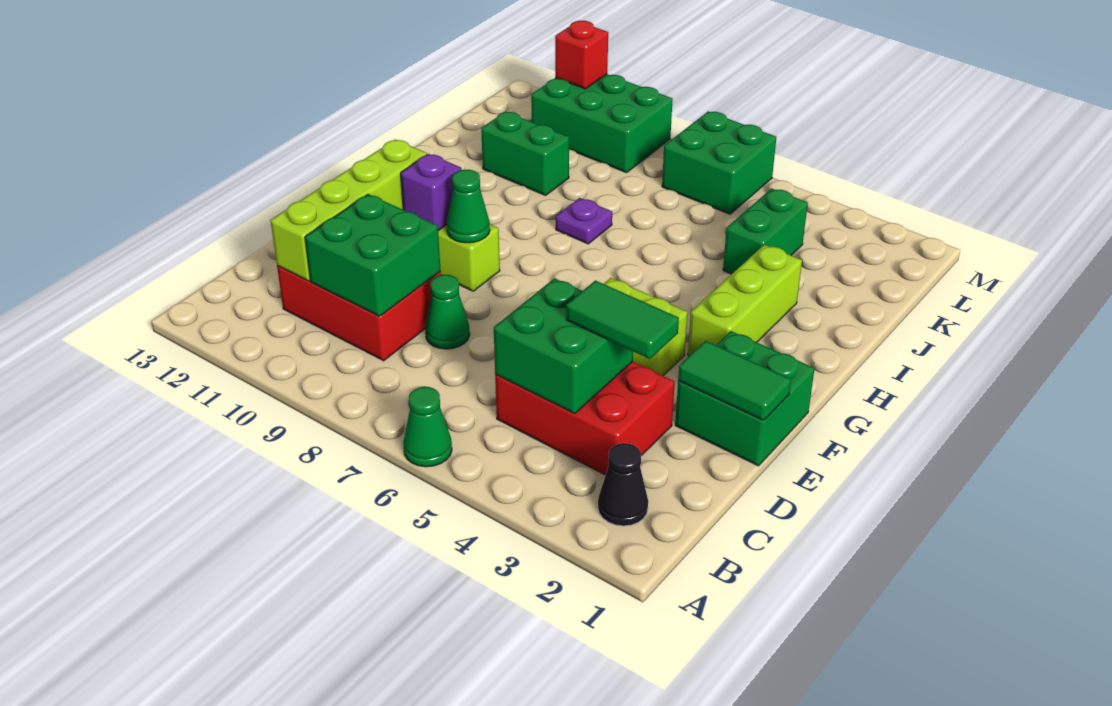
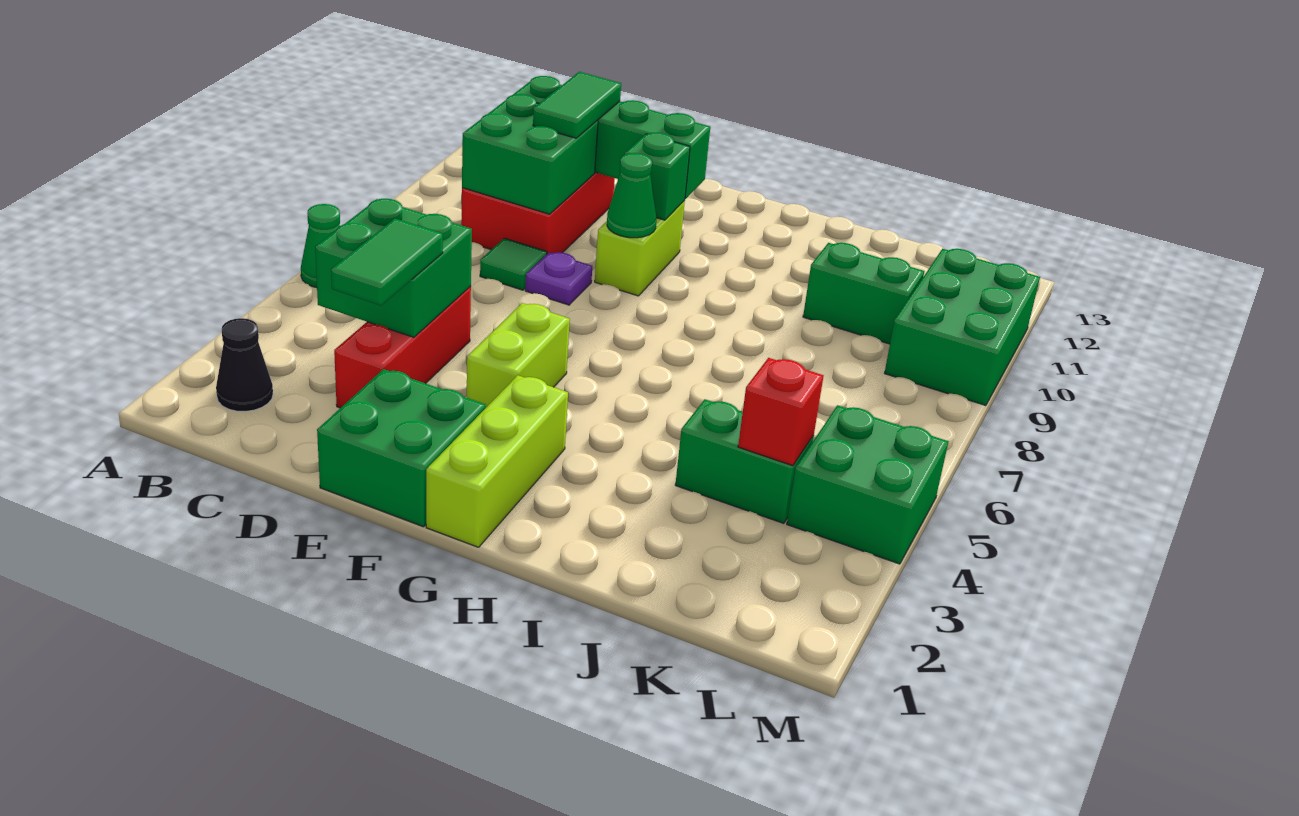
red 2x3 brick [495,362,675,475] -> red 1x3 brick [334,286,471,408]
lime 1x4 brick [270,140,427,281] -> green 1x4 brick [513,76,710,199]
green 1x1 cone [425,275,470,349] -> green 1x1 tile [480,238,547,290]
green 1x2 tile [678,341,791,421] -> green 1x2 tile moved to [533,72,621,138]
purple 1x1 brick [401,154,462,231] -> green 1x1 brick [625,133,690,220]
lime 1x3 brick [688,245,802,356] -> lime 1x3 brick turned to [426,375,568,547]
purple 1x1 plate [556,198,612,244] -> purple 1x1 plate moved to [525,252,592,305]
green 1x2 brick [481,112,569,195] -> green 1x2 brick turned to [803,243,924,344]
green 2x2 brick [662,112,776,214] -> green 2x2 brick moved to [787,405,949,564]
red 1x1 brick [555,21,608,89] -> red 1x1 brick moved to [738,358,824,466]

